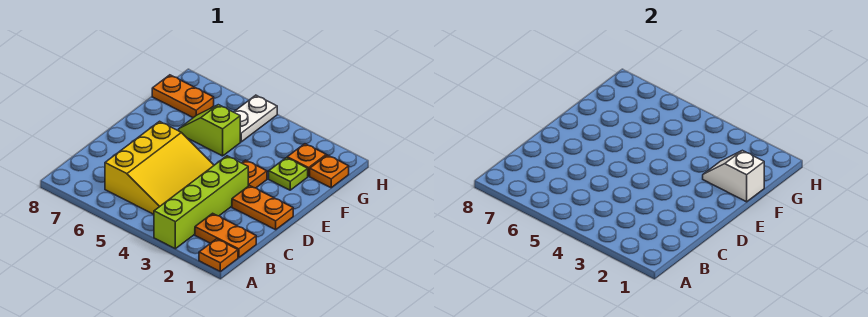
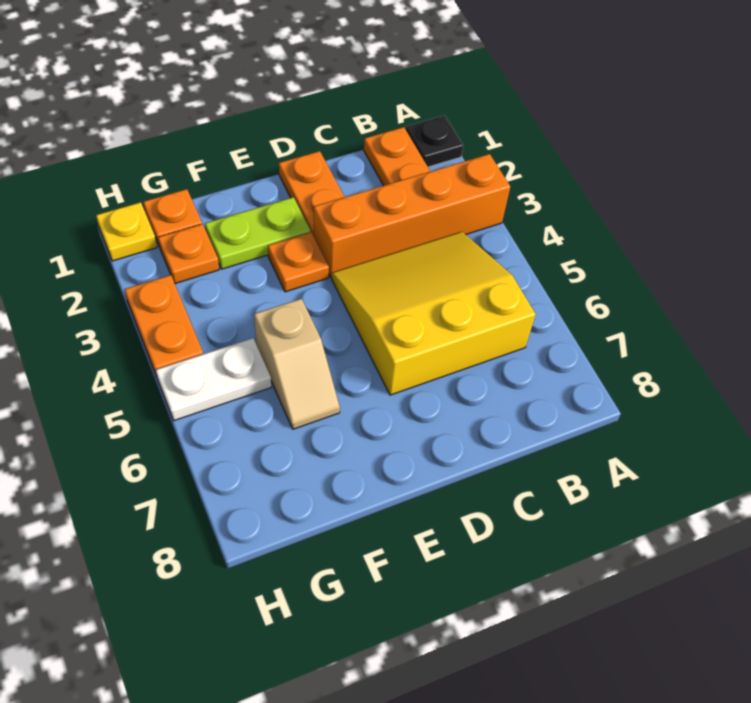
orange 1x1 plate [199,239,238,272] -> black 1x1 plate [406,115,463,167]
lime 1x4 brick [154,156,248,249] -> orange 1x4 brick [313,154,510,277]
white 1x2 slope [703,150,764,202] -> none
lime 1x1 plate [269,158,308,190] -> lime 1x2 plate [205,197,310,269]
lime 1x2 slope [179,105,240,156] -> tan 1x2 slope [254,299,340,429]
orange 1x2 plate [152,75,214,118] -> orange 1x2 plate moved to [125,275,203,376]
none -> yellow 1x1 plate [96,202,157,261]

